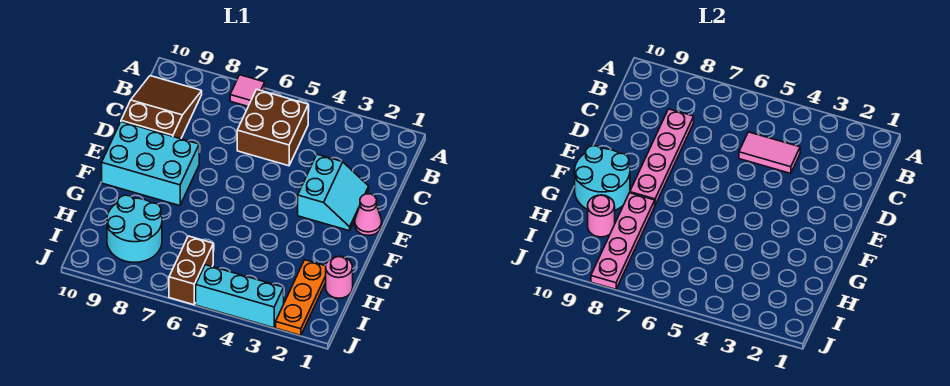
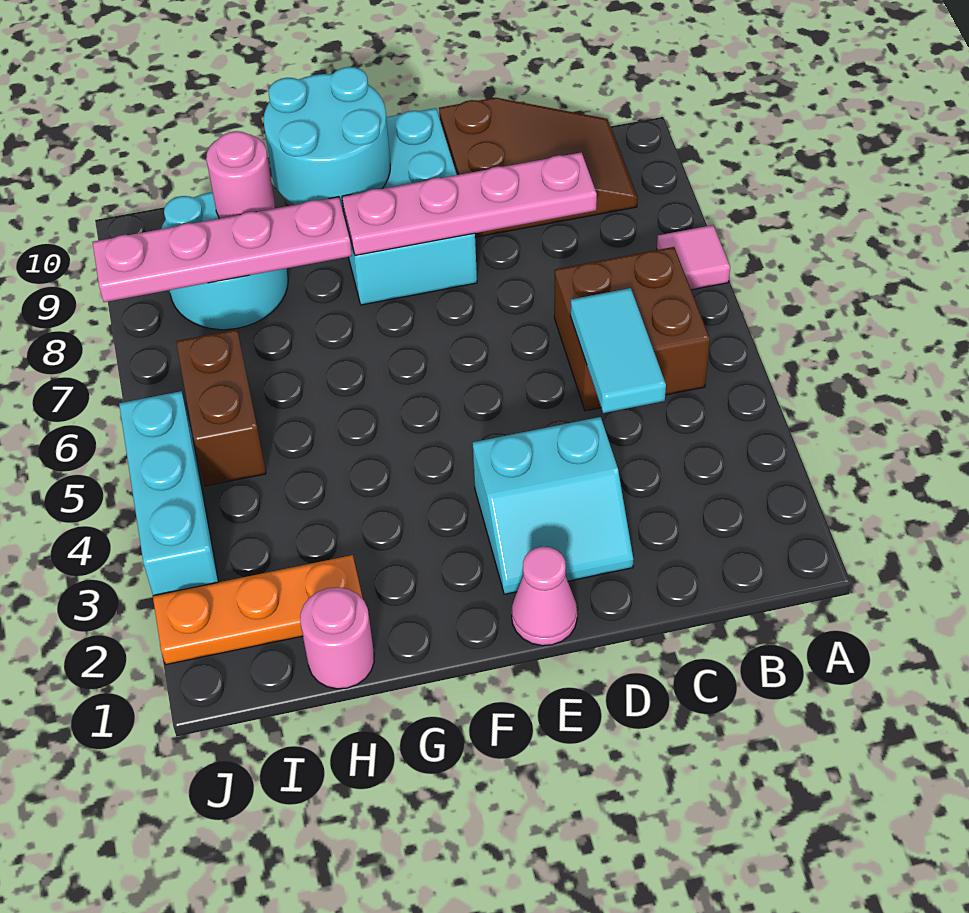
pink 1x2 tile [739,132,800,173] -> cyan 1x2 tile [570,288,666,413]
brown 1x2 brick [169,236,213,305] -> brown 1x2 brick turned to [176,330,266,486]

